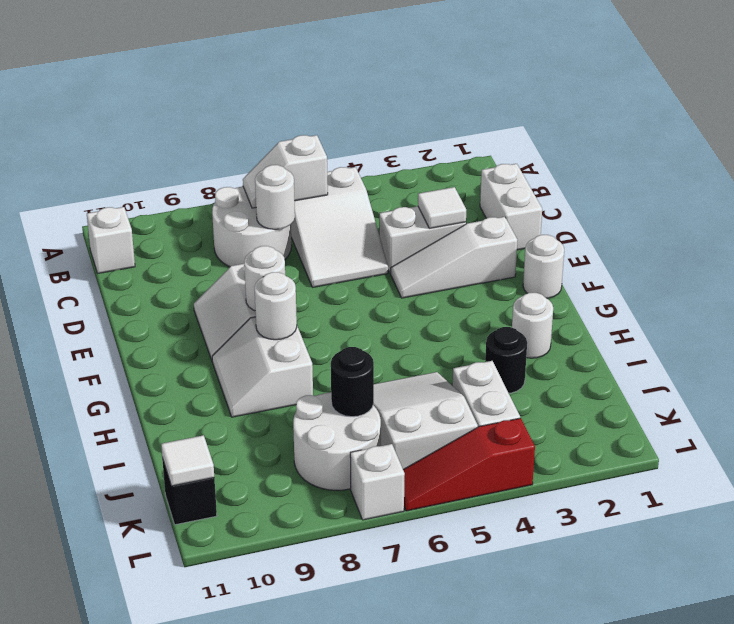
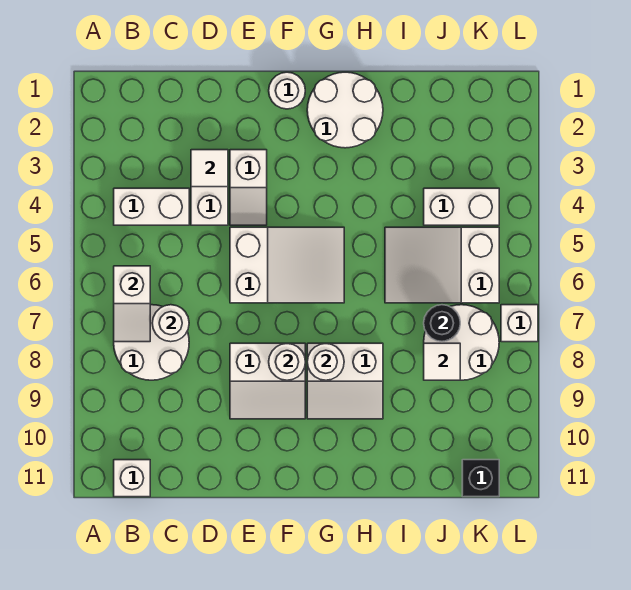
white 2x3 slope [291,167,388,287] -> white 2x3 slope moved to [230,227,344,303]
white 1x2 brick [480,164,542,250] -> white 1x2 brick moved to [114,188,189,225]
white 1x3 slope [391,217,517,298] -> white 1x2 slope [230,150,267,225]
white 1x1 round brick [512,293,553,358] -> white 2x2 round brick [307,72,383,148]
black 1x1 round brick [485,327,527,393] -> none
white 1x1 tile [161,435,214,486] -> white 1x1 tile moved to [424,343,460,380]
red 1x3 slope [403,418,535,511] -> none

